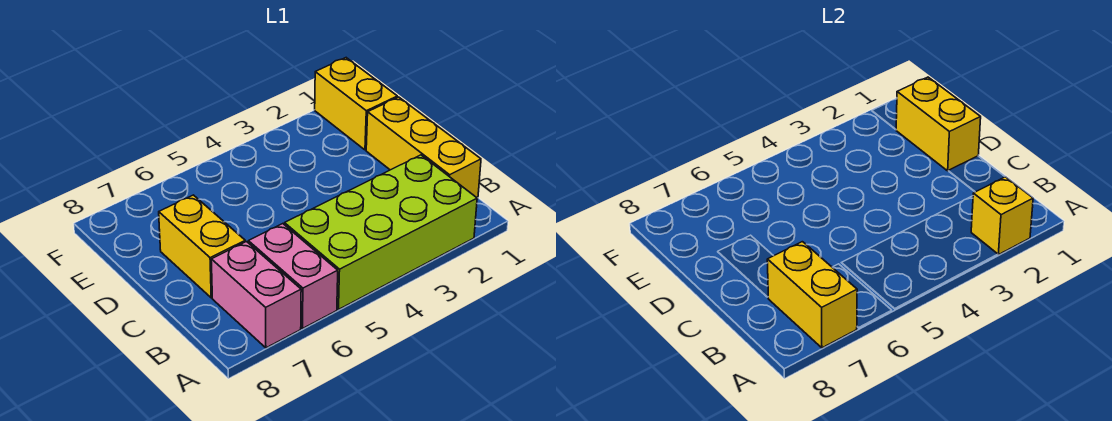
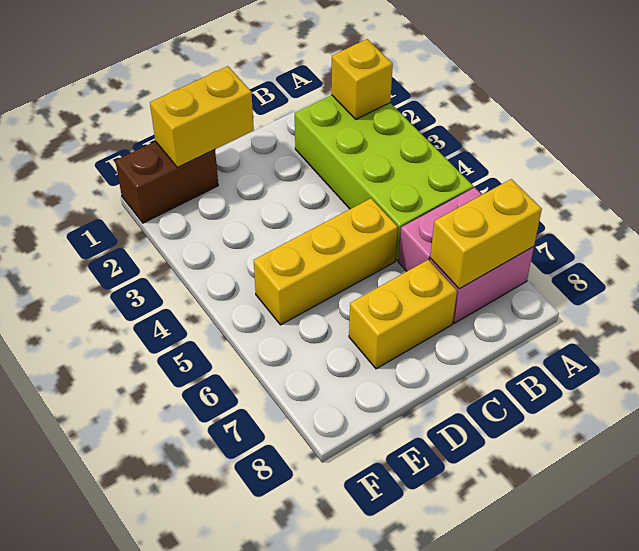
yellow 1x3 brick [366,97,481,199] -> yellow 1x3 brick moved to [254,198,398,325]
yellow 1x2 brick [315,58,397,150] -> brown 1x2 brick [115,141,218,223]

